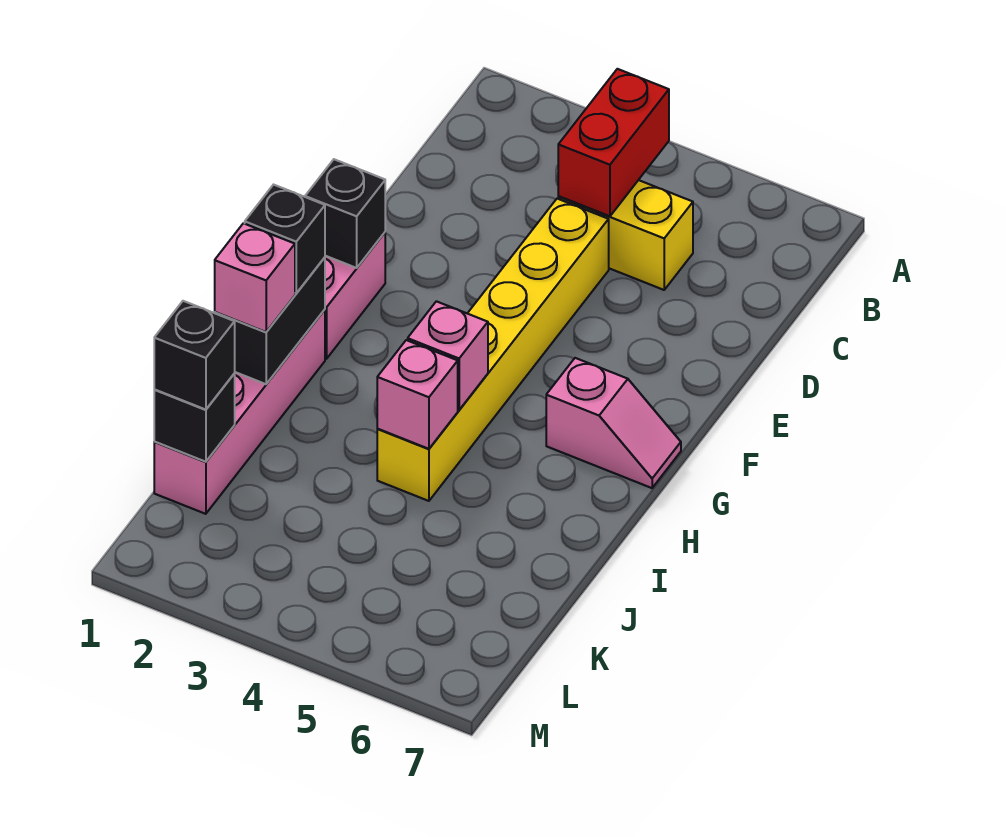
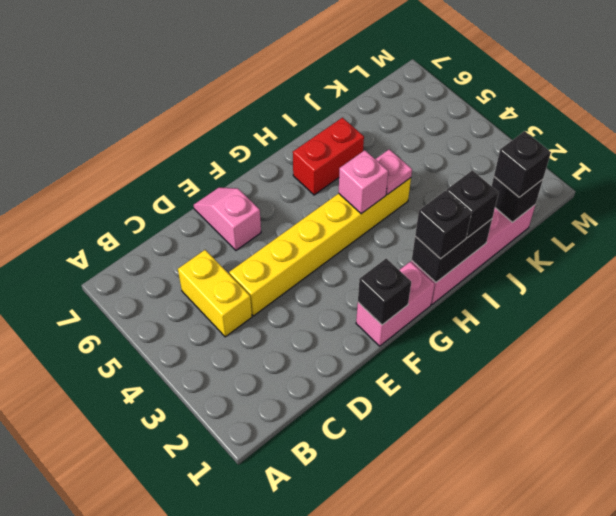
red 1x2 brick [558,69,669,216] -> red 1x2 brick moved to [293,118,364,195]
pink 1x2 slope [546,358,681,488] -> pink 1x2 slope moved to [194,187,261,250]
pink 1x1 brick [215,223,295,332] -> black 1x1 brick [446,170,499,238]
pink 1x1 brick [377,340,458,449] -> pink 1x1 plate [376,149,412,195]

